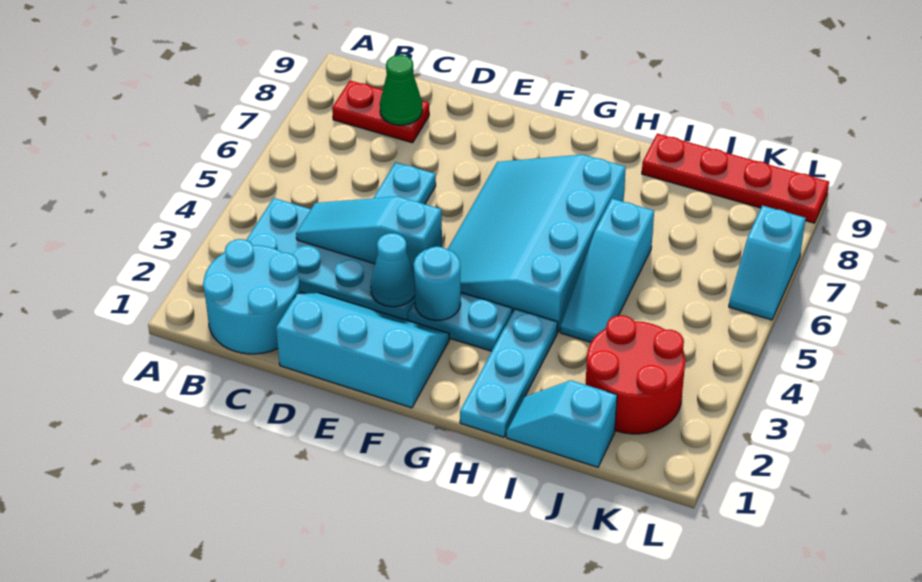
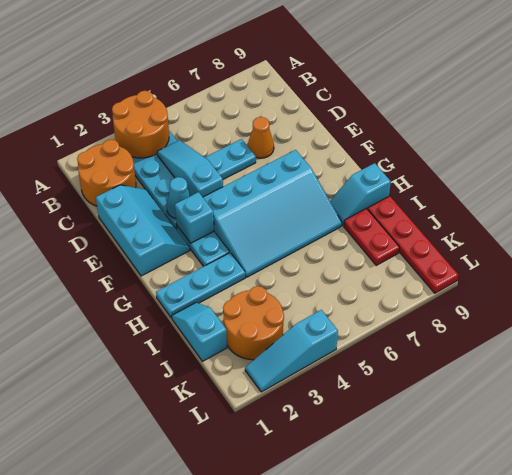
none -> orange 2x2 round brick [112,91,169,158]
cyan 2x2 round brick [203,239,300,354] -> orange 2x2 round brick [77,140,136,206]
red 1x2 plate [332,81,429,143] -> red 1x2 plate moved to [344,209,400,265]
green 1x1 cone [380,55,422,125] -> none
none -> orange 1x1 cone [248,117,274,158]
cyan 1x1 round brick [414,247,461,320] -> cyan 1x1 brick [175,192,214,243]
cyan 3x4 slope [448,154,626,332] -> cyan 3x4 slope turned to [203,150,342,277]
cyan 1x3 slope [560,199,654,342] -> cyan 1x3 slope moved to [245,310,338,392]
red 2x2 round brick [586,315,685,434] -> orange 2x2 round brick [223,286,284,360]
cyan 1x2 slope [729,205,806,320] -> cyan 1x2 slope moved to [330,163,391,226]

